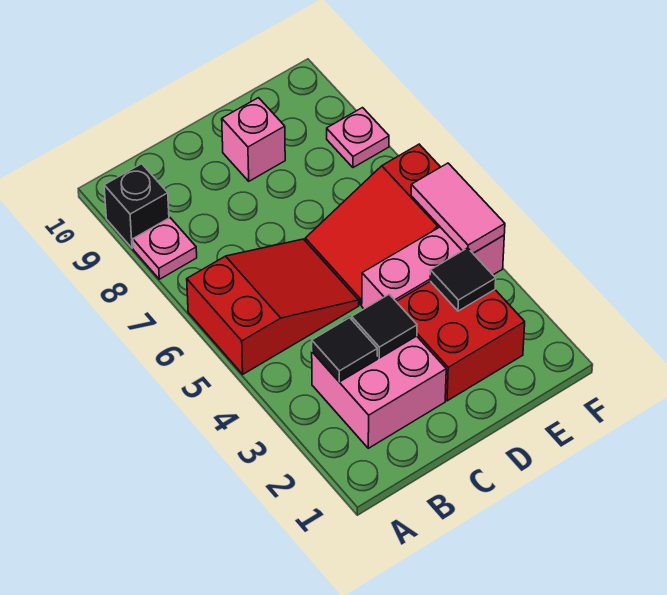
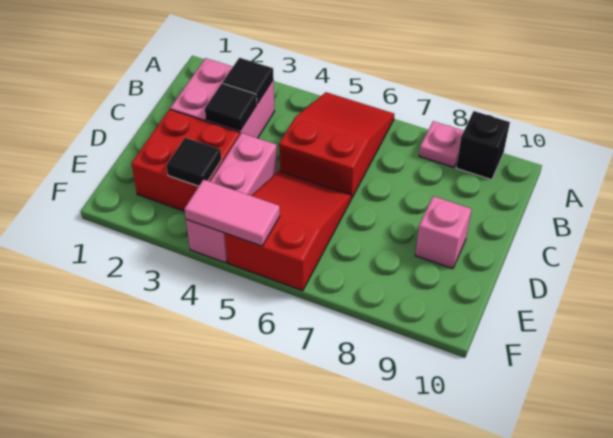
red 2x3 slope [187,239,359,374] -> red 2x3 slope turned to [279,92,394,199]
pink 1x1 plate [327,108,389,168] -> none

